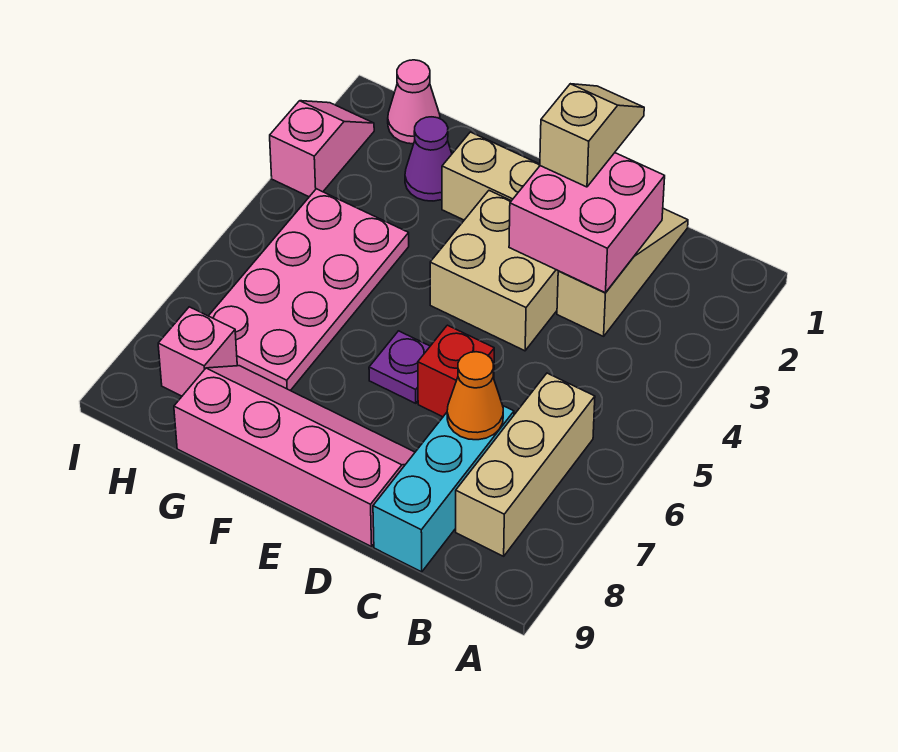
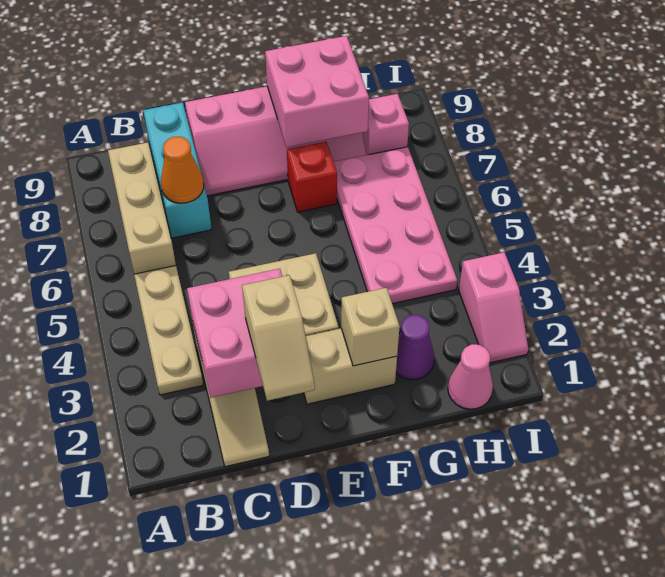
none -> tan 1x3 plate [134,266,203,395]
red 1x1 brick [418,325,494,417] -> red 1x1 brick moved to [287,142,337,212]
purple 1x1 plate [369,331,430,403] -> none
none -> tan 1x1 brick [341,288,400,366]
none -> pink 2x2 brick [265,36,369,147]

